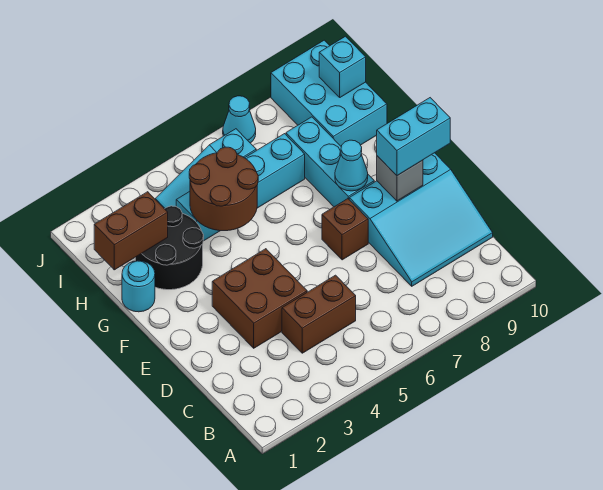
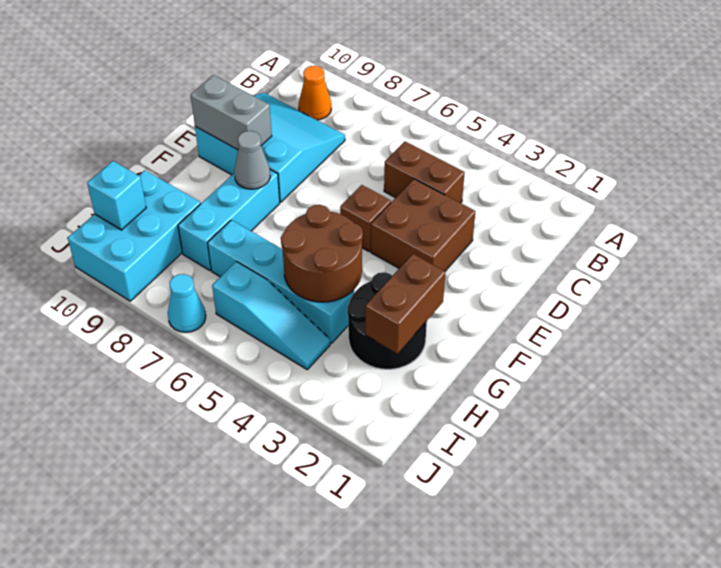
none -> orange 1x1 cone [299,66,331,120]
brown 1x1 brick [322,199,368,260] -> brown 1x1 brick moved to [340,185,391,251]
grey 1x1 brick [377,156,423,201] -> grey 1x2 brick [191,75,272,150]
cyan 1x2 brick [377,98,450,176] -> none
cyan 1x1 cone [335,140,368,191] -> grey 1x1 cone [234,131,270,189]
cyan 1x1 round brick [122,261,155,312] -> none
brown 1x2 brick [94,192,168,270] -> brown 1x2 brick turned to [365,254,445,354]

